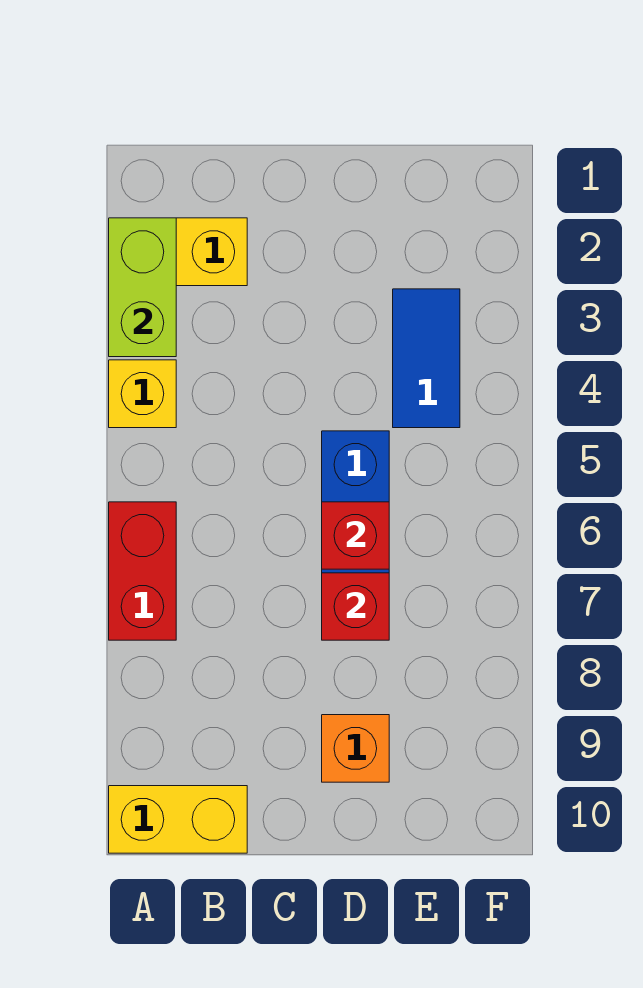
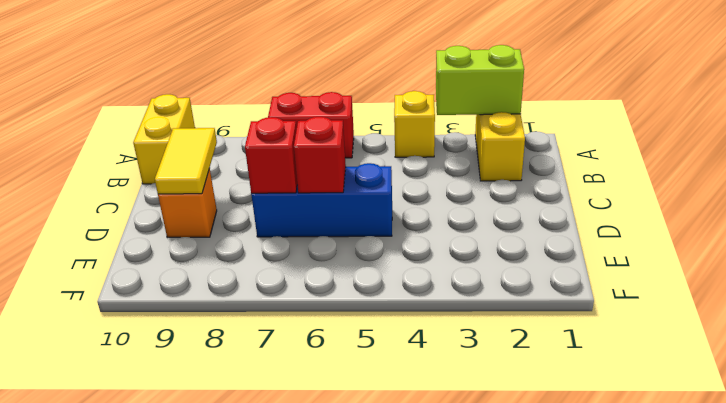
none -> yellow 1x2 tile [155,128,217,194]
blue 1x2 tile [393,289,460,428] -> none

